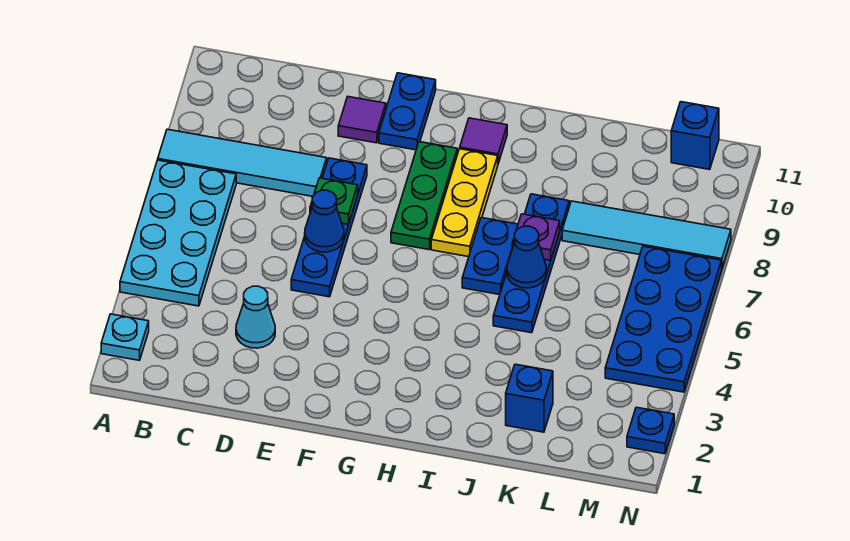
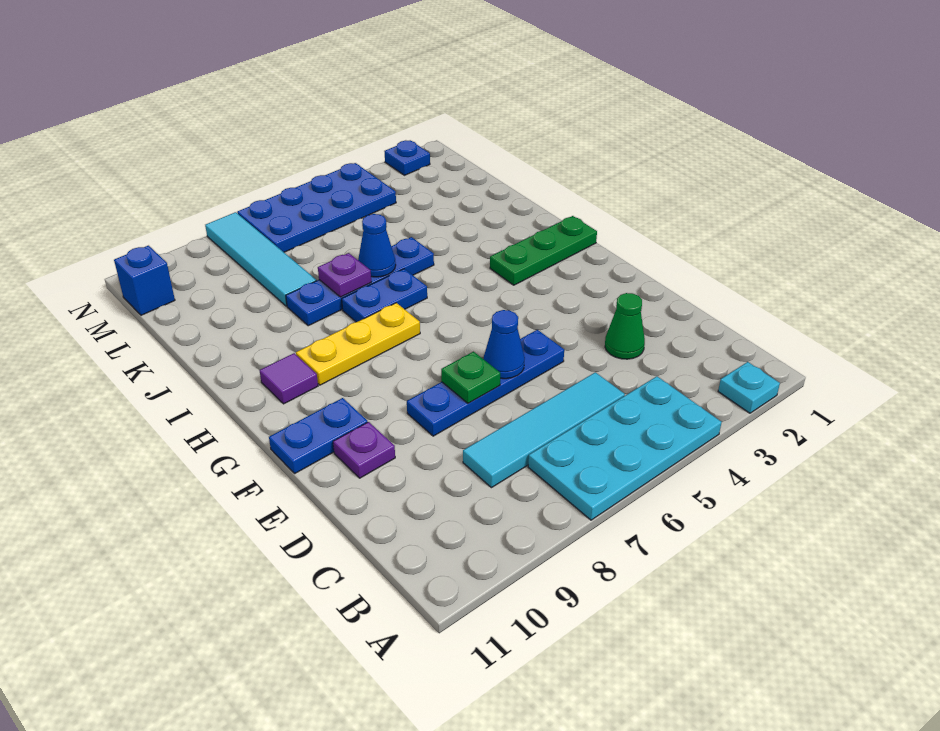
cyan 1x4 tile [158,129,327,196] -> cyan 1x4 tile turned to [463,372,625,488]
cyan 1x1 cone [236,286,275,348] -> green 1x1 cone [605,293,645,359]
purple 1x1 tile [338,97,386,143] -> purple 1x1 plate [333,422,395,478]
green 1x3 plate [391,142,457,250] -> green 1x3 plate moved to [490,216,597,285]
blue 1x1 brick [506,364,553,432] -> none

